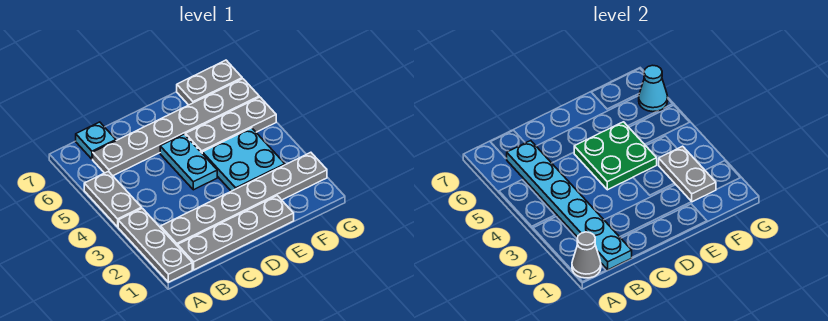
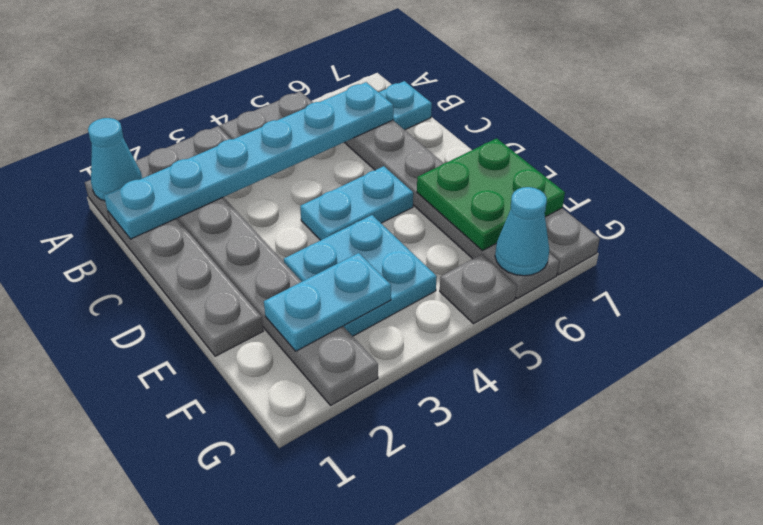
grey 1x1 cone [572,232,601,278] -> cyan 1x1 cone [88,118,142,201]
green 2x2 plate [574,122,657,190] -> green 2x2 plate moved to [417,138,565,251]
grey 1x3 plate [185,97,276,153] -> grey 1x1 plate [440,254,517,324]
grey 1x2 plate [659,146,716,202] -> cyan 1x2 plate [264,253,391,351]

